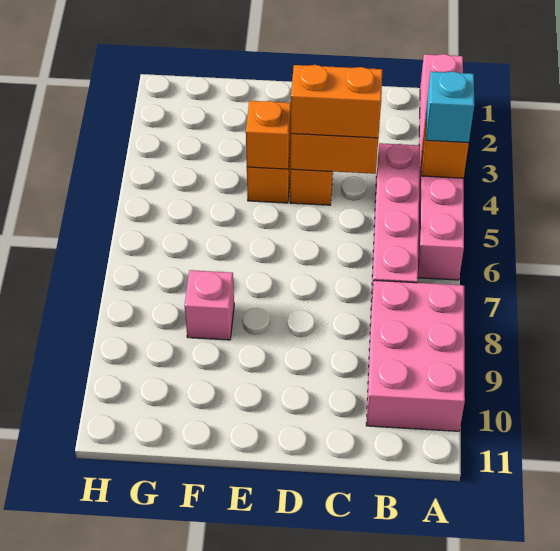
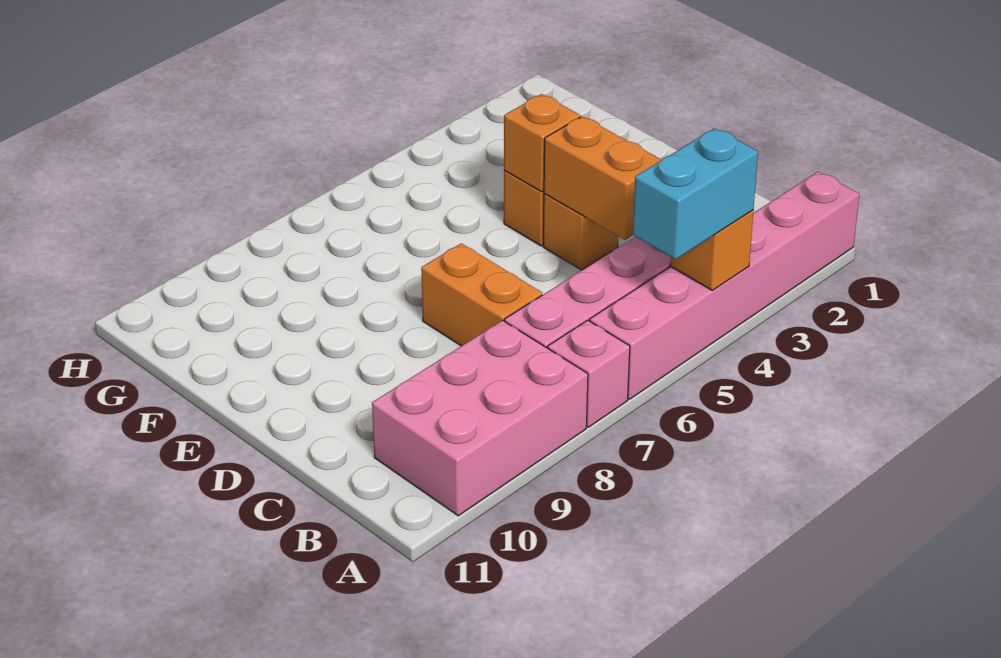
cyan 1x1 brick [426,71,474,143] -> cyan 1x2 brick [633,128,758,259]
orange 1x2 brick [291,65,382,138] -> orange 1x2 brick moved to [421,243,542,346]
pink 1x1 brick [185,270,234,340] -> pink 1x1 brick moved to [548,320,630,427]

